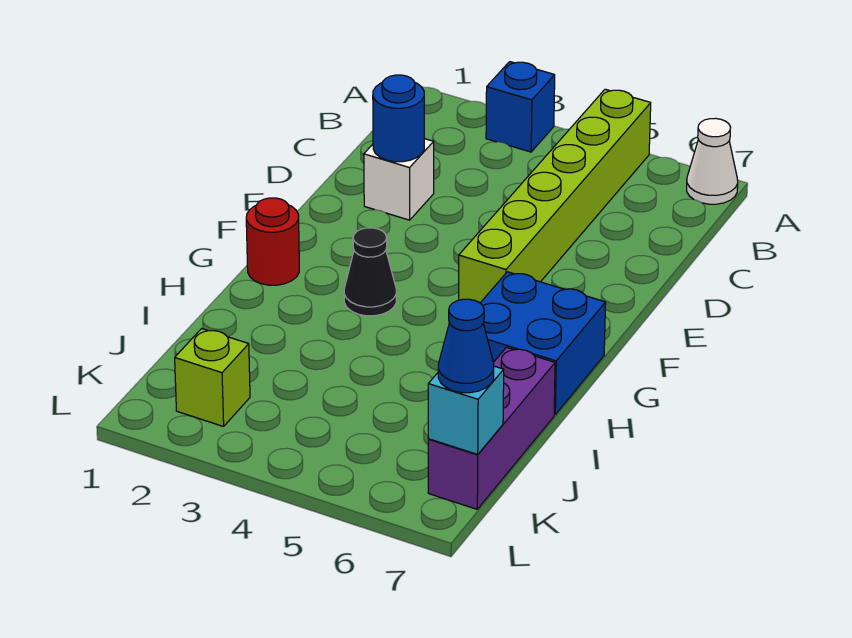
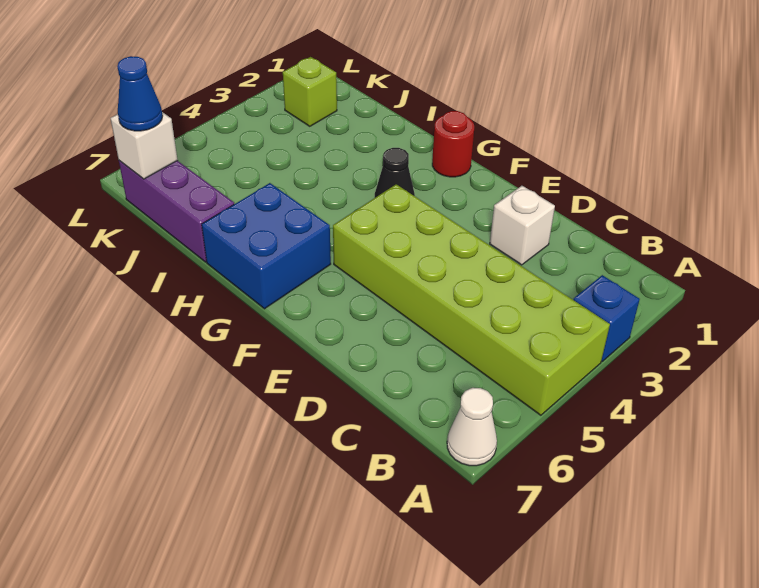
lime 1x6 brick [459,89,651,303] -> lime 2x6 brick [333,184,610,415]
blue 1x1 round brick [373,75,424,162] -> none
cyan 1x1 brick [428,366,504,454] -> white 1x1 brick [110,112,178,179]

